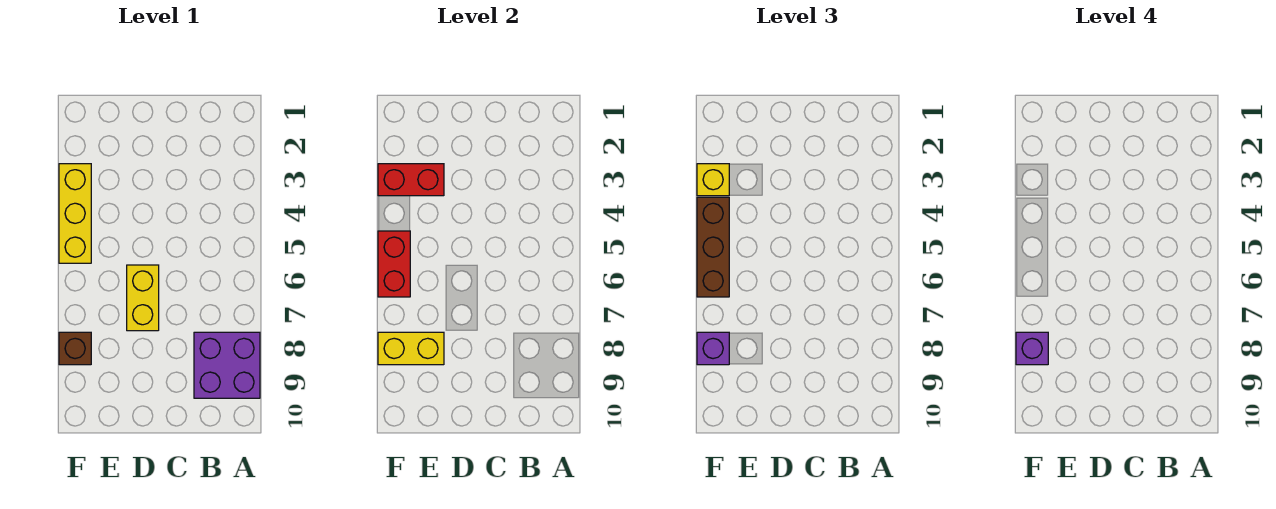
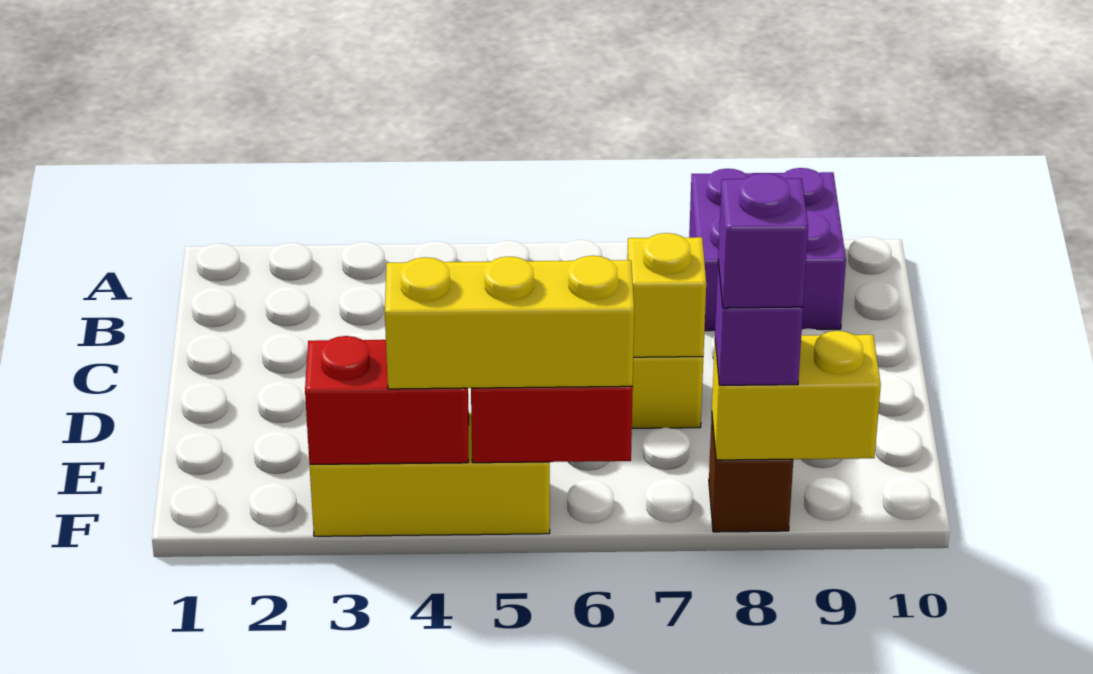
red 1x2 brick [378,164,444,196] -> red 1x2 brick turned to [305,336,469,464]
yellow 1x2 brick [378,332,444,365] -> yellow 1x2 brick turned to [712,331,881,460]
yellow 1x1 brick [697,164,729,196] -> yellow 1x1 brick moved to [627,233,706,357]
brown 1x3 brick [697,197,729,297] -> yellow 1x3 brick [385,256,634,389]

